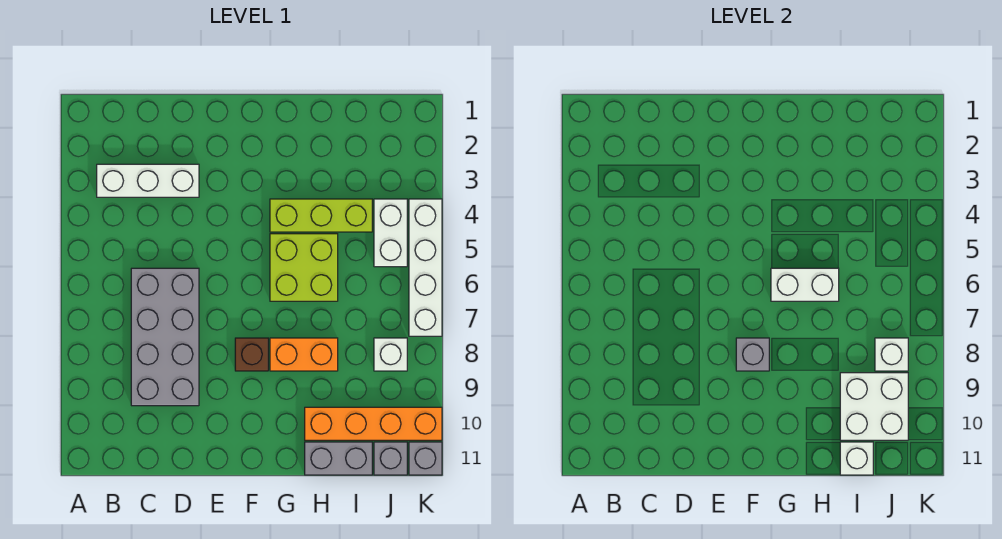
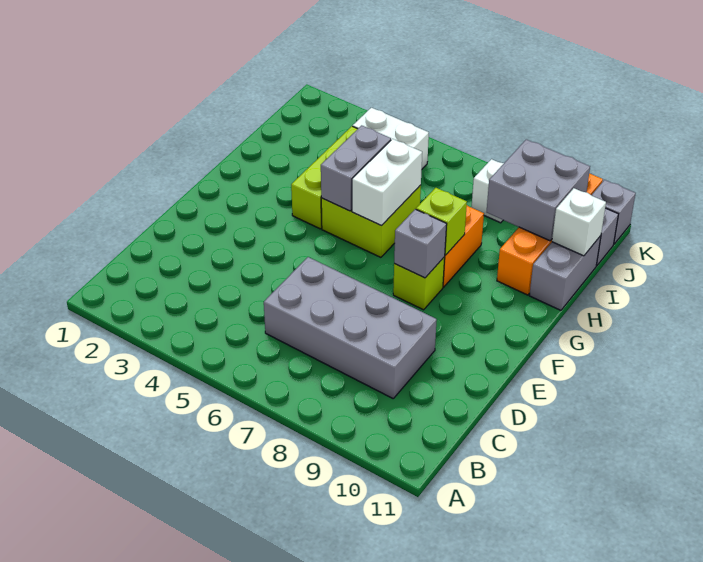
white 1x3 brick [97,164,199,197] -> none
brown 1x1 brick [235,338,268,371] -> lime 1x1 brick [393,257,445,310]
none -> grey 1x2 brick [321,125,391,211]
none -> lime 1x1 brick [416,188,467,255]
white 2x2 brick [840,373,908,440] -> grey 2x2 brick [487,139,590,241]
white 1x1 brick [875,338,908,371] -> none
white 1x4 brick [409,199,442,336] -> none

